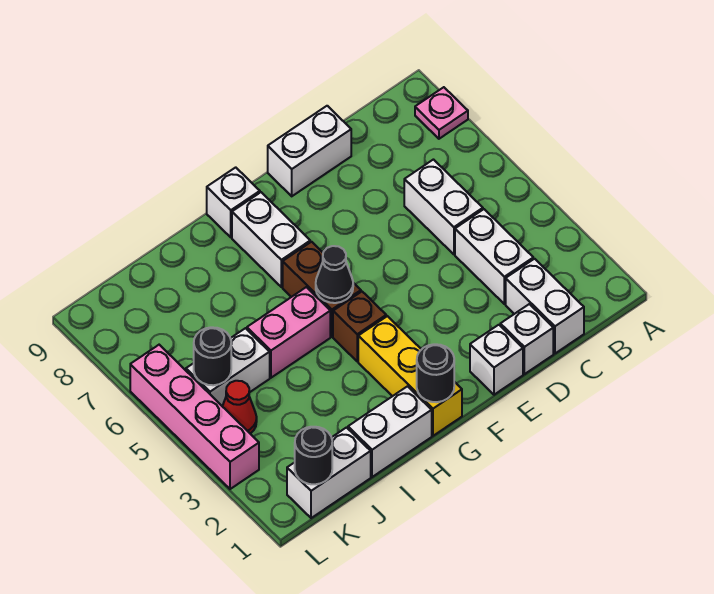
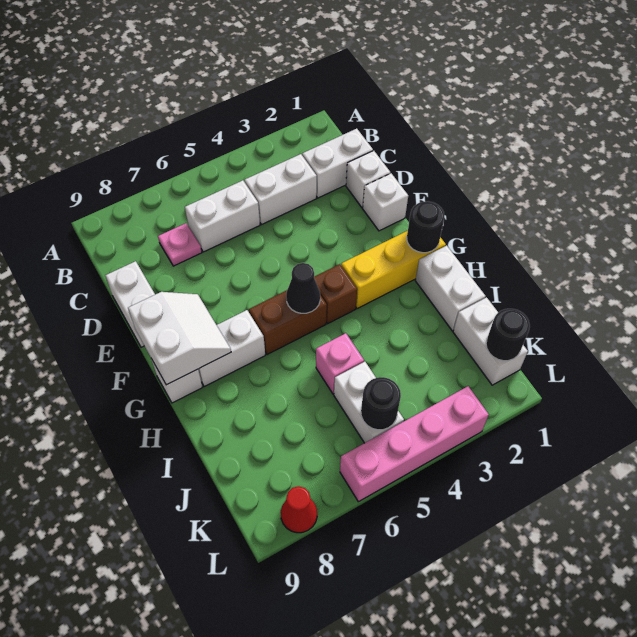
pink 1x1 plate [415,87,468,139] -> pink 1x1 plate moved to [158,223,202,266]
none -> white 2x2 slope [128,292,231,385]
pink 1x2 brick [247,287,330,378] -> pink 1x1 brick [316,333,364,394]
red 1x1 cone [222,381,257,434] -> red 1x1 cone moved to [281,486,317,533]

